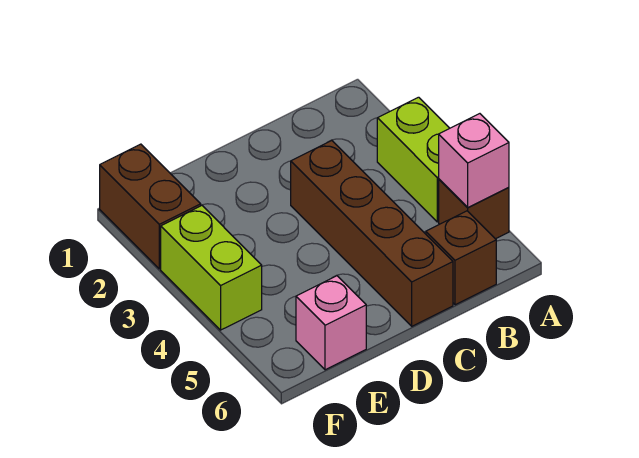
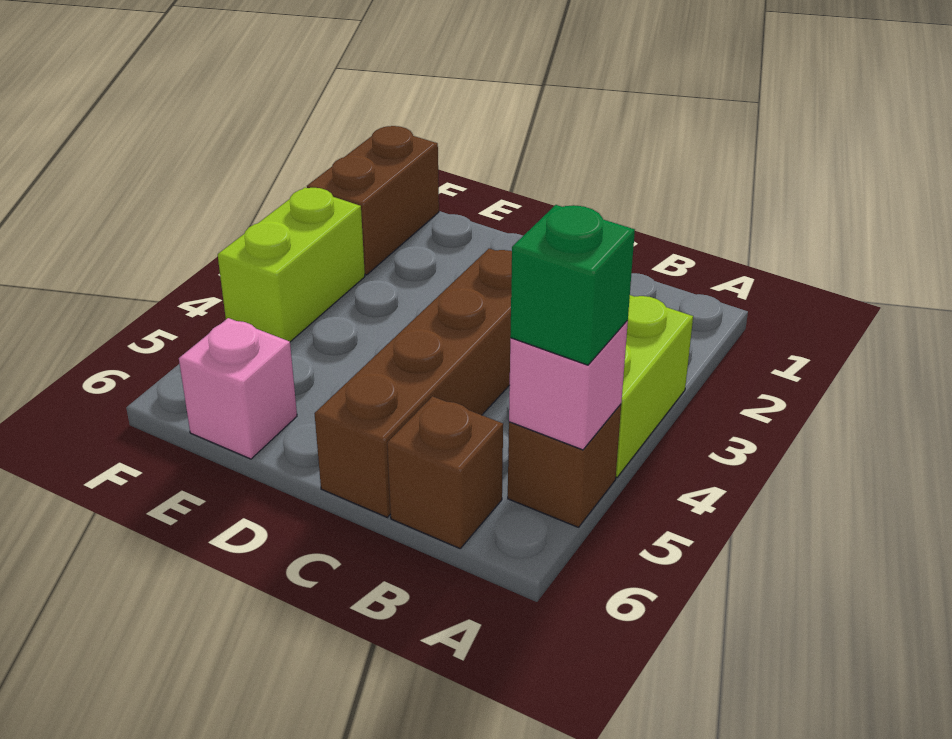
none -> green 1x1 brick [510,205,635,365]

